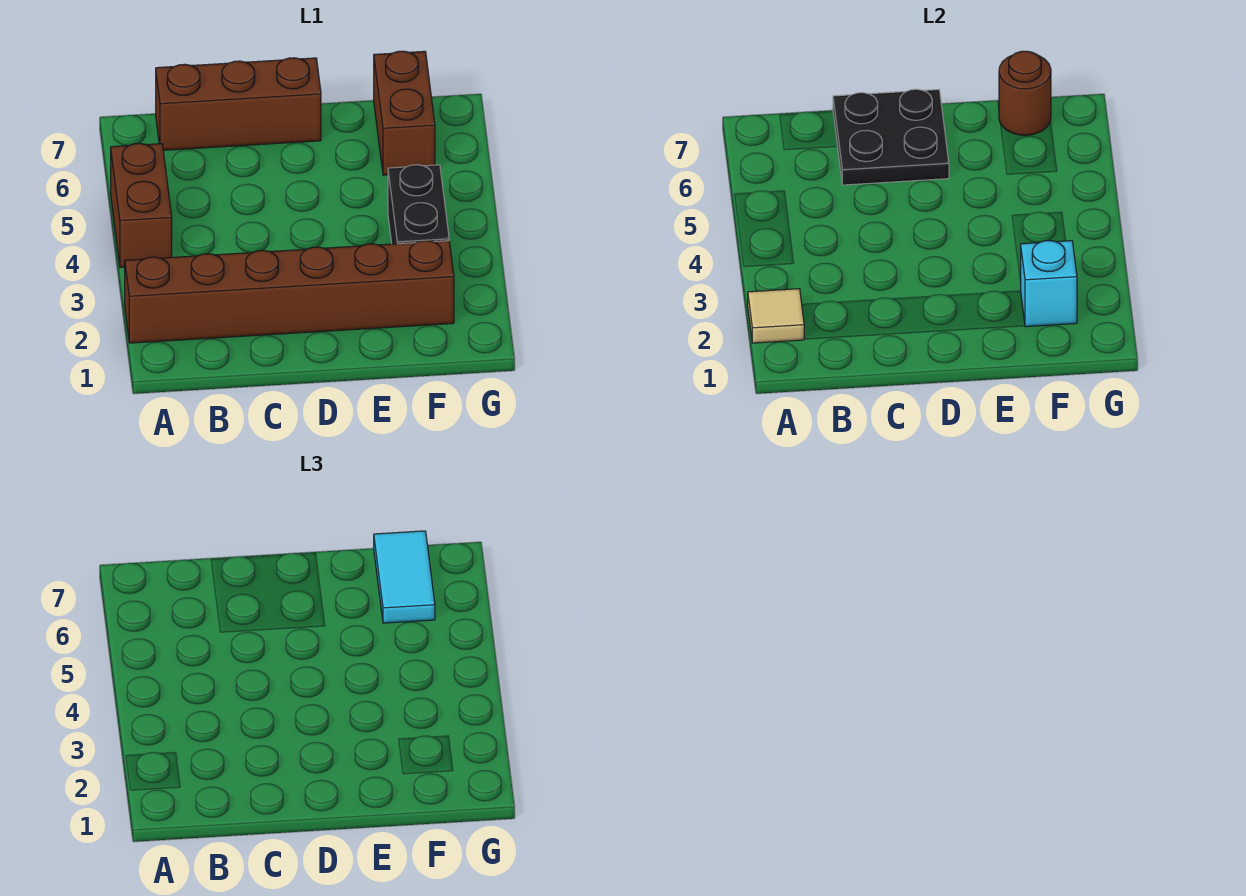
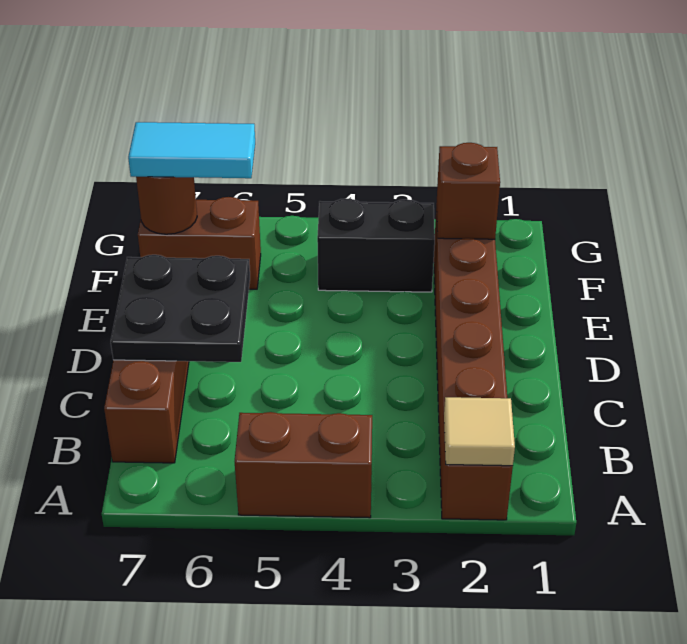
cyan 1x1 brick [1021,241,1077,327] -> brown 1x1 brick [437,143,500,239]

